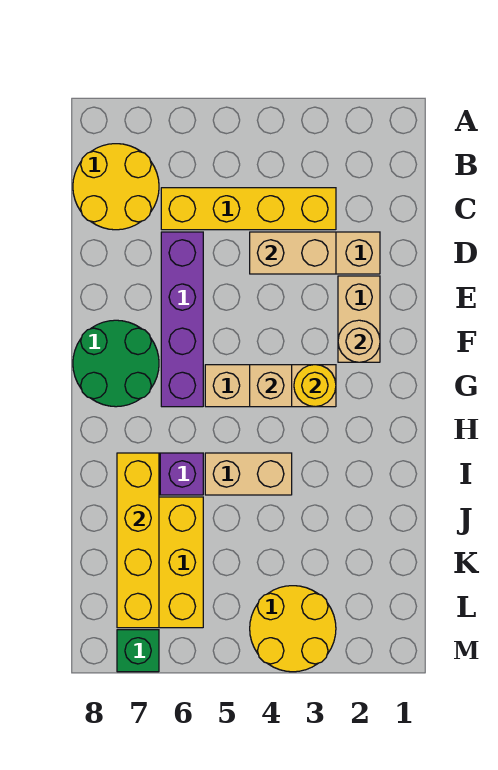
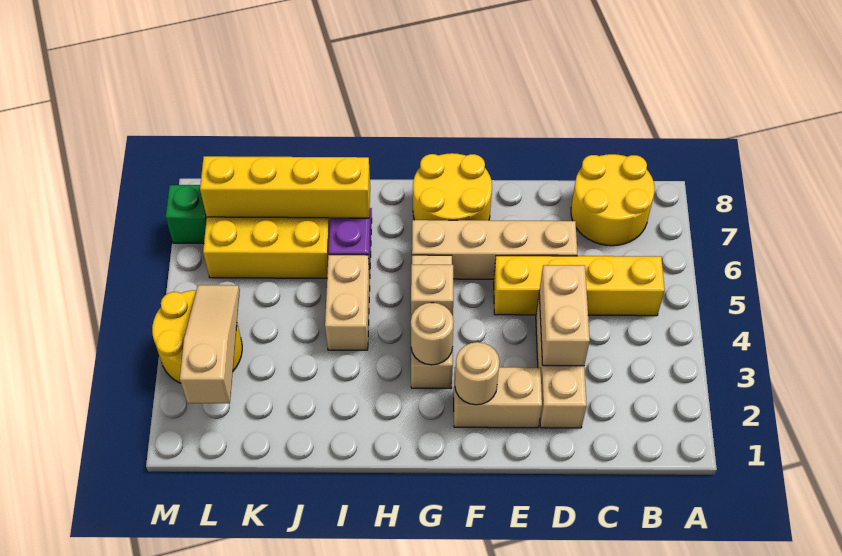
yellow 1x4 brick [161,188,336,230] -> yellow 1x4 brick turned to [494,256,665,316]
purple 1x4 brick [161,232,203,407] -> tan 1x4 brick [412,220,577,279]
green 2x2 round brick [73,320,159,407] -> yellow 2x2 round brick [413,153,492,220]
yellow 1x1 round brick [294,365,336,407] -> tan 1x1 round brick [411,303,454,365]
none -> tan 1x3 slope [180,285,240,403]

